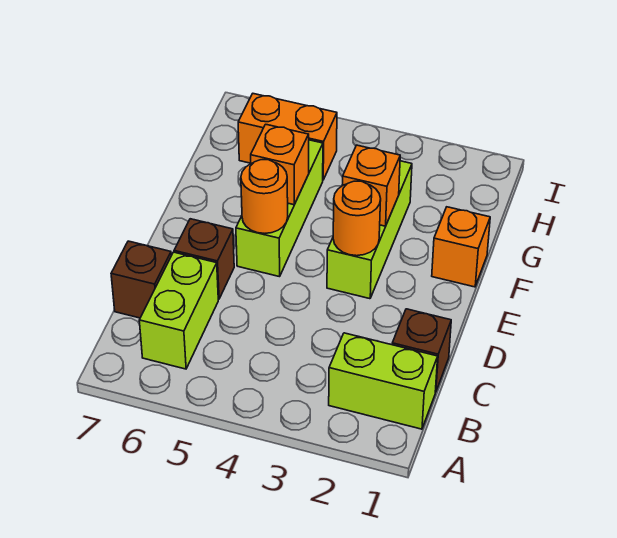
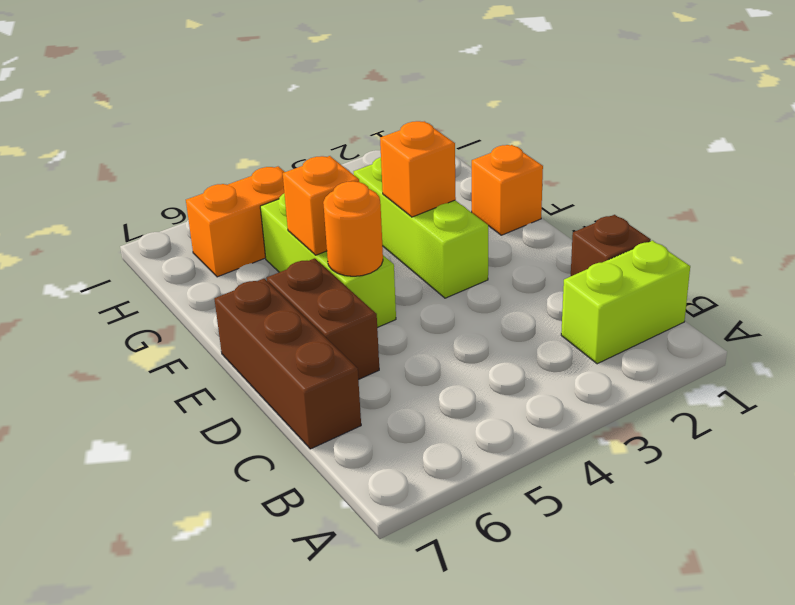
lime 1x2 brick [139,252,218,369] -> none
brown 1x1 brick [111,241,171,318] -> brown 1x3 brick [214,279,361,449]
brown 1x1 brick [174,219,234,299] -> brown 1x2 brick [267,258,379,380]
orange 1x1 round brick [333,181,381,256] -> none

